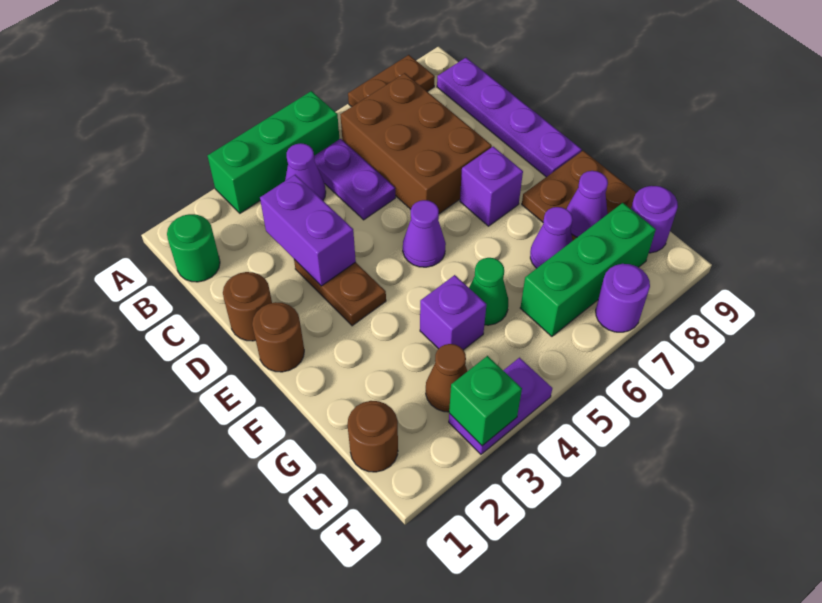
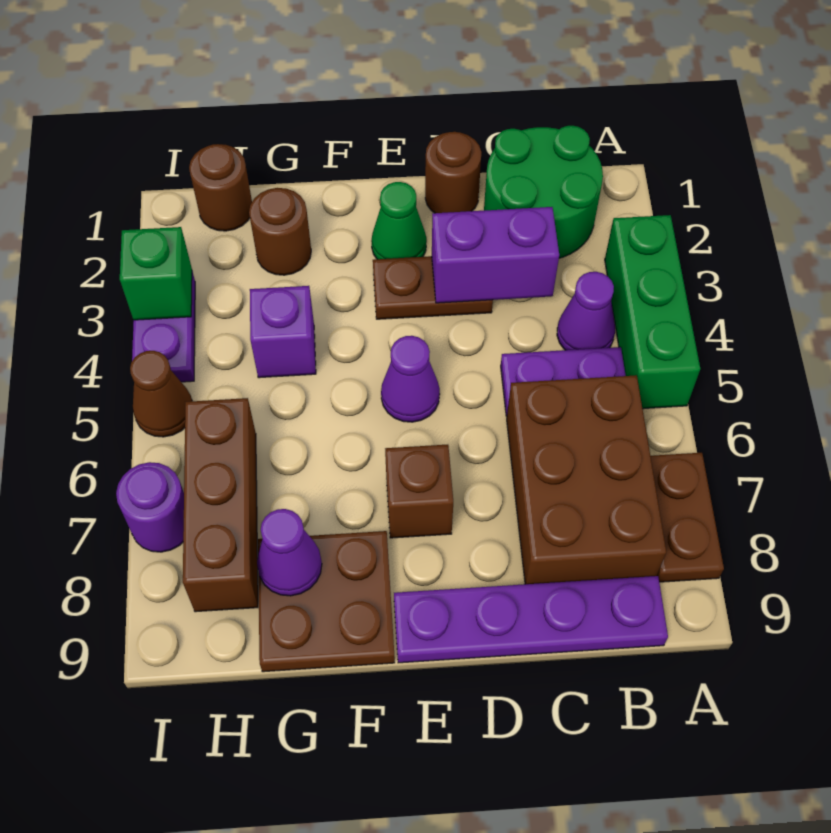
green 1x1 round brick [167,214,220,282] -> green 2x2 round brick [484,126,603,258]
brown 2x3 brick [340,73,492,214] -> brown 2x3 brick turned to [507,375,666,584]
brown 1x1 round brick [252,302,304,372] -> brown 1x1 round brick moved to [249,188,311,275]
purple 1x1 brick [460,147,523,226] -> brown 1x1 brick [385,445,453,538]
green 1x1 cone [469,258,508,325] -> green 1x1 cone moved to [371,182,427,259]
purple 1x1 cone [530,207,573,268] -> none
brown 1x1 cone [426,344,467,412] -> brown 1x1 cone moved to [130,351,192,437]
green 1x3 brick [520,203,656,336] -> brown 1x3 brick [183,398,258,612]
purple 1x1 round brick [631,186,678,253] -> none

